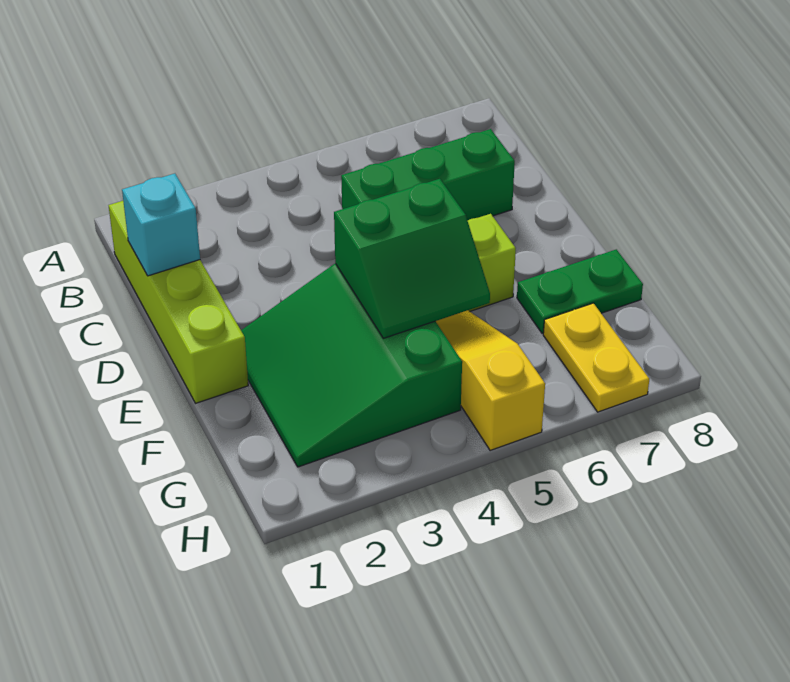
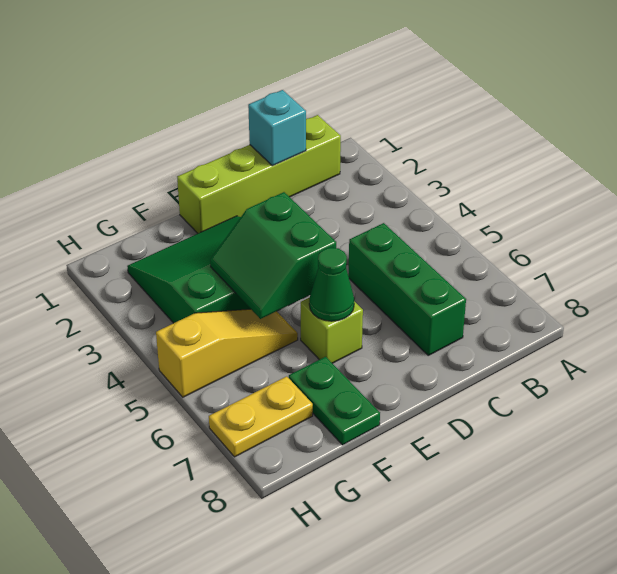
none -> green 1x1 cone [309,248,354,321]

